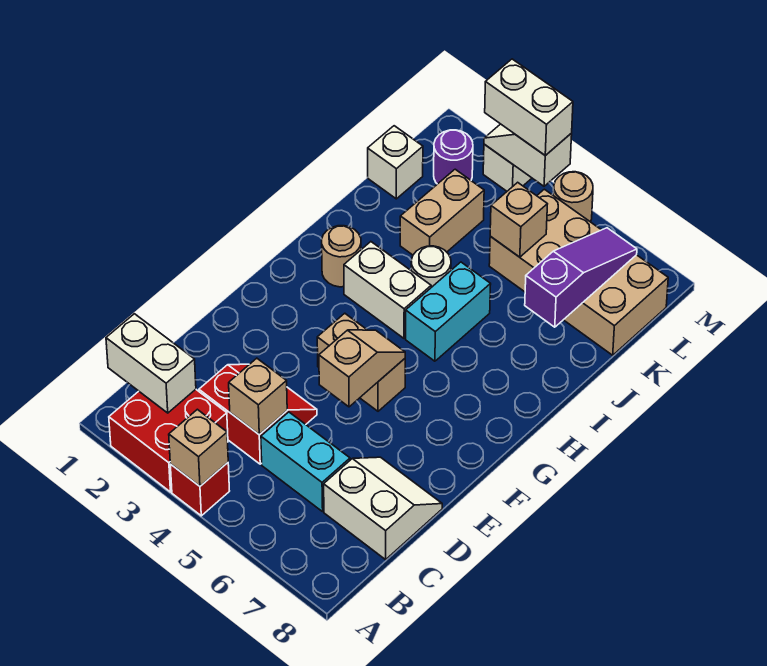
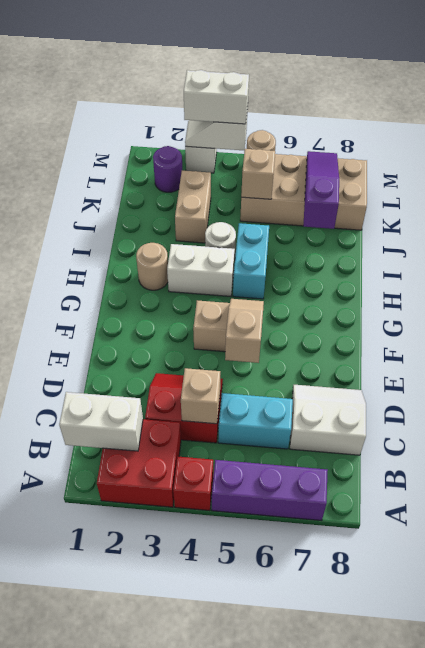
tan 1x1 brick [169,409,228,486] -> none
none -> purple 1x3 brick [212,460,328,521]
white 1x1 brick [368,126,423,199] -> none

